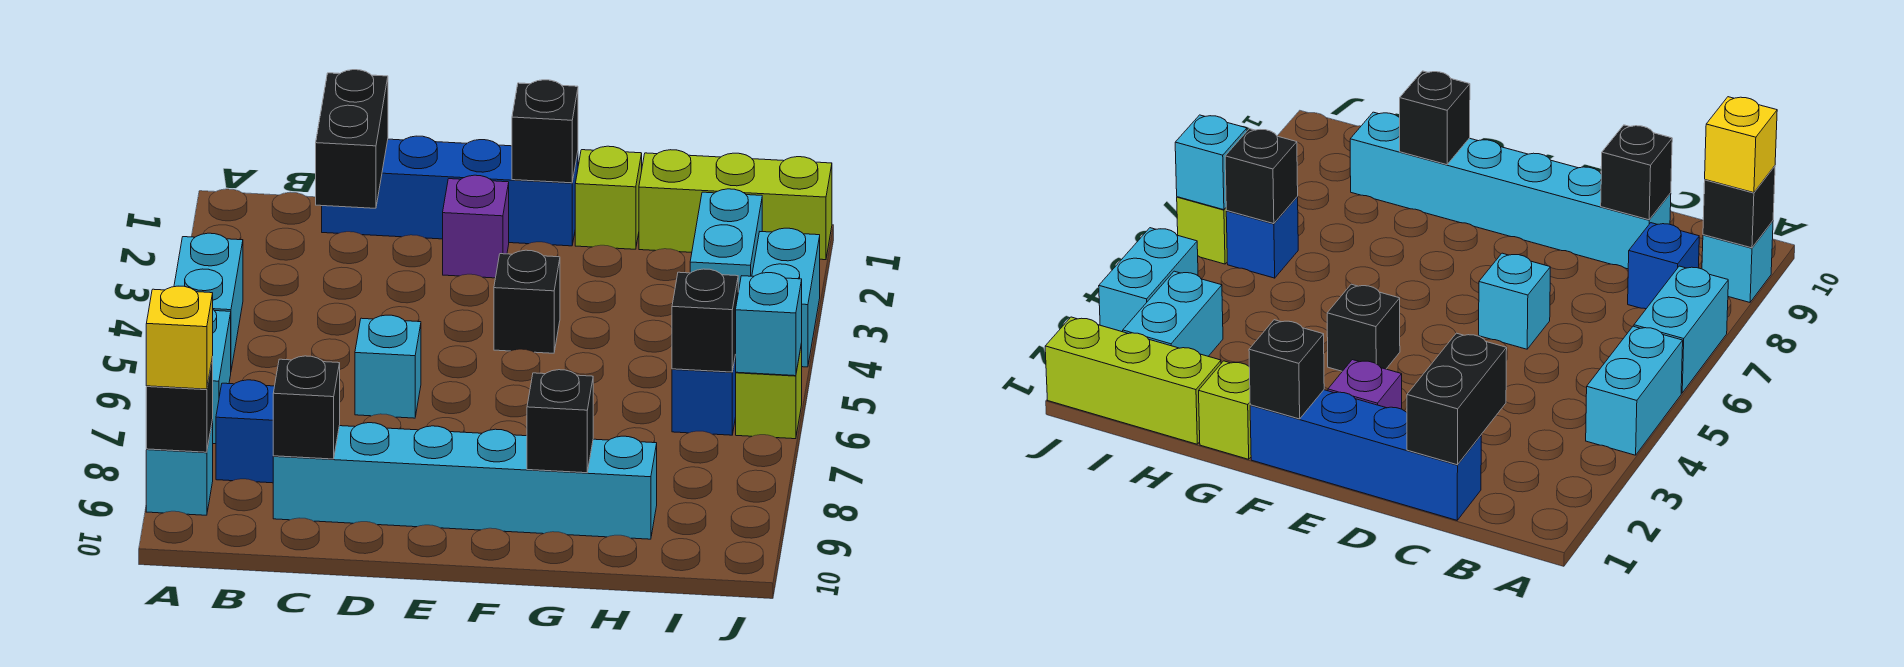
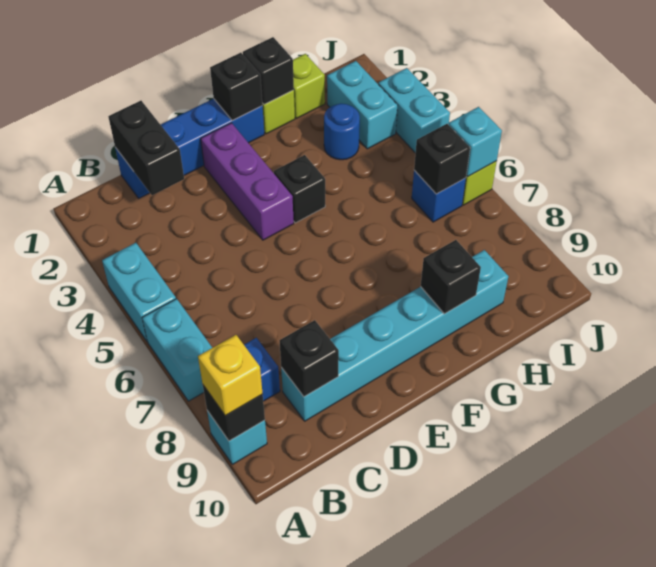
cyan 1x1 brick [355,315,421,418] -> none
purple 1x1 brick [443,175,509,278] -> purple 1x3 brick [201,123,294,240]
none -> black 1x1 brick [243,37,294,105]
lime 1x3 brick [639,150,832,260] -> lime 1x1 brick [293,54,325,118]
none -> blue 1x1 round brick [324,103,360,160]

